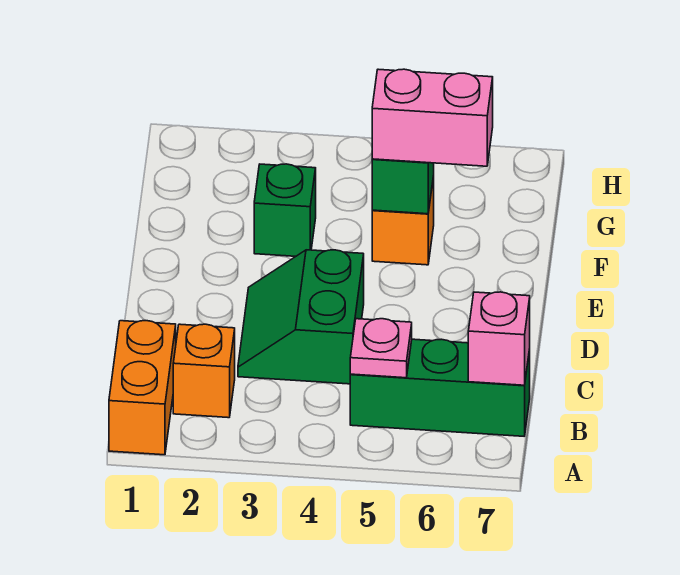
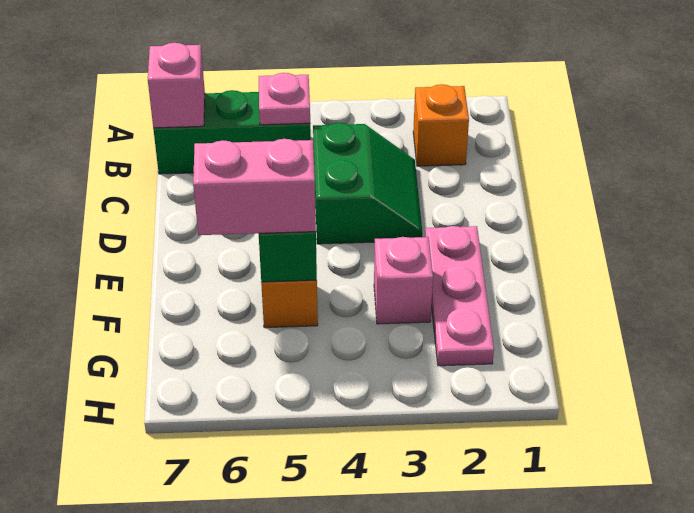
orange 1x2 brick [109,321,176,455] -> none
none -> pink 1x3 plate [425,226,494,366]
green 1x1 brick [254,164,316,256] -> pink 1x1 brick [374,237,433,324]

